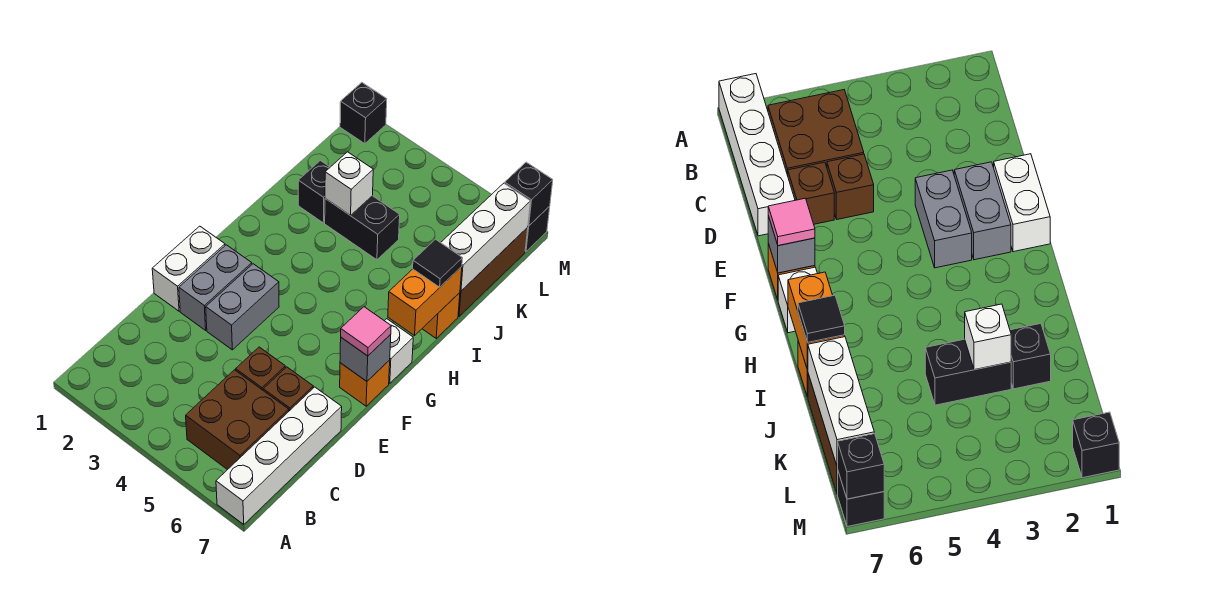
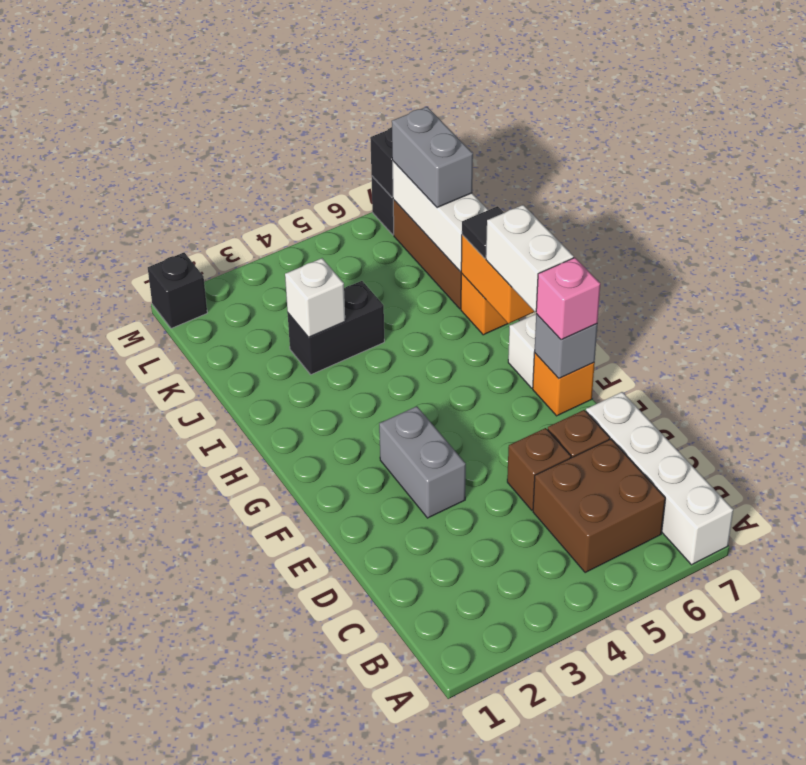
white 1x2 brick [152,226,225,311] -> white 1x2 brick moved to [486,205,574,312]
grey 1x2 brick [179,245,252,330] -> grey 1x2 brick moved to [392,107,473,208]
pink 1x1 tile [341,307,391,356] -> pink 1x1 brick [536,258,600,340]
black 1x1 brick [298,161,330,223] -> none

